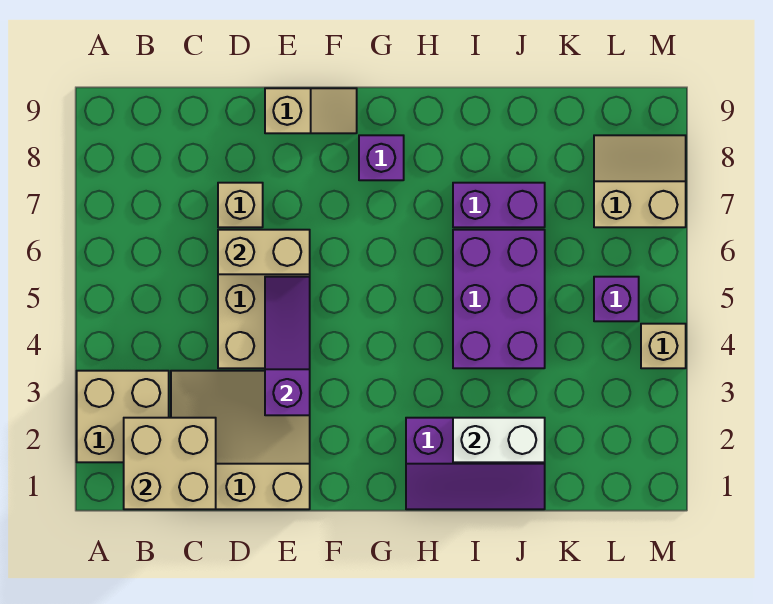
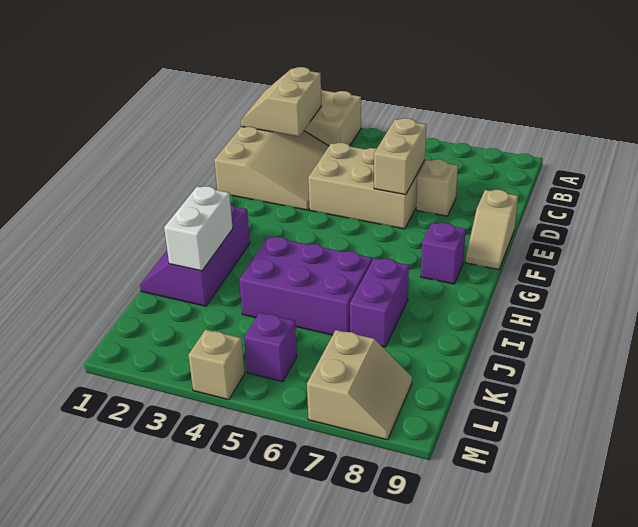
tan 2x2 brick [124,418,216,509] -> tan 2x2 slope [241,67,321,136]
purple 1x3 slope [265,277,310,415] -> none

